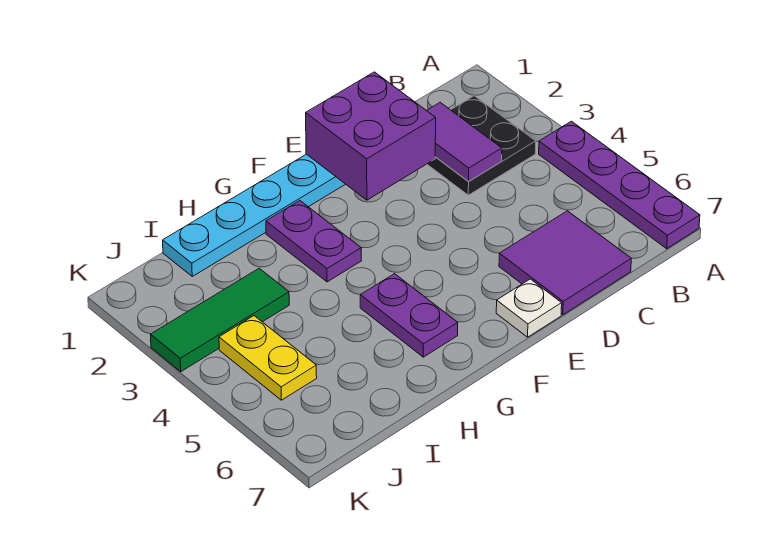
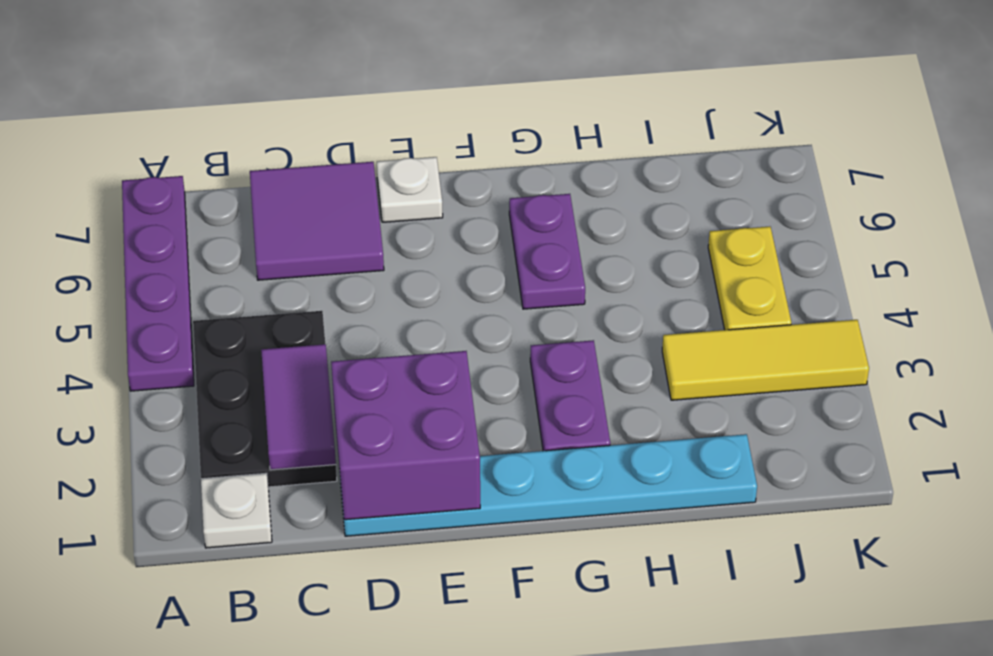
none -> white 1x1 plate [201,473,272,548]
black 2x2 plate [427,96,536,195] -> black 2x3 plate [193,311,337,487]
green 1x3 tile [150,268,289,372] -> yellow 1x3 tile [662,320,869,400]

